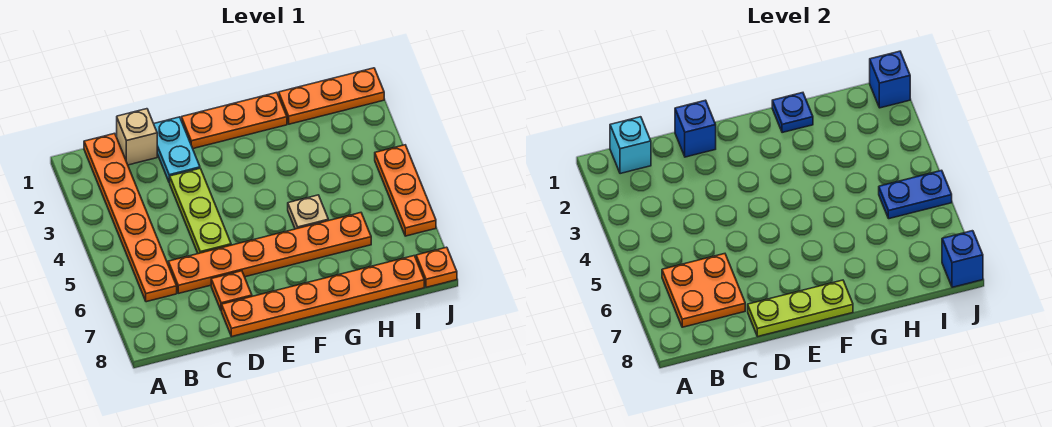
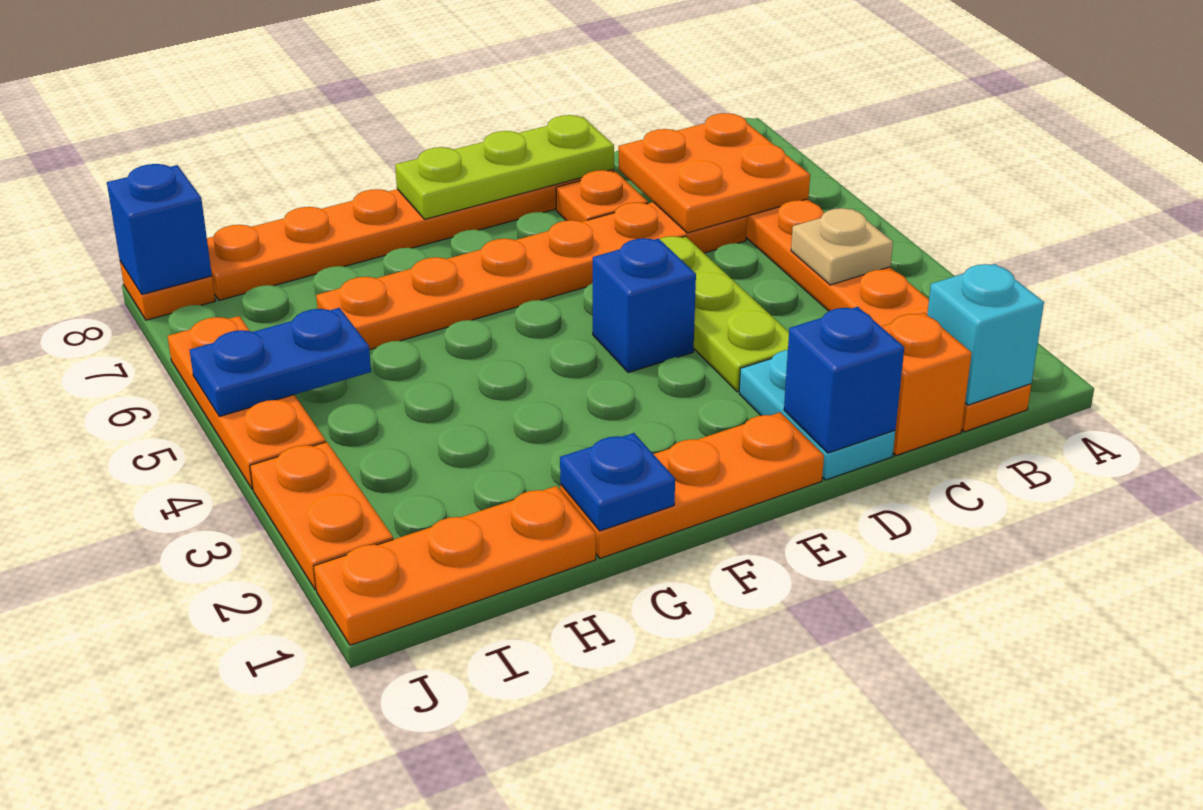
tan 1x1 brick [117,109,157,165] -> orange 1x1 brick [881,313,972,455]
tan 1x1 plate [288,195,328,229] -> tan 1x1 plate moved to [791,208,893,285]
blue 1x1 brick [870,51,910,108] -> blue 1x1 brick moved to [593,238,696,373]
none -> orange 1x2 plate [250,442,393,590]

